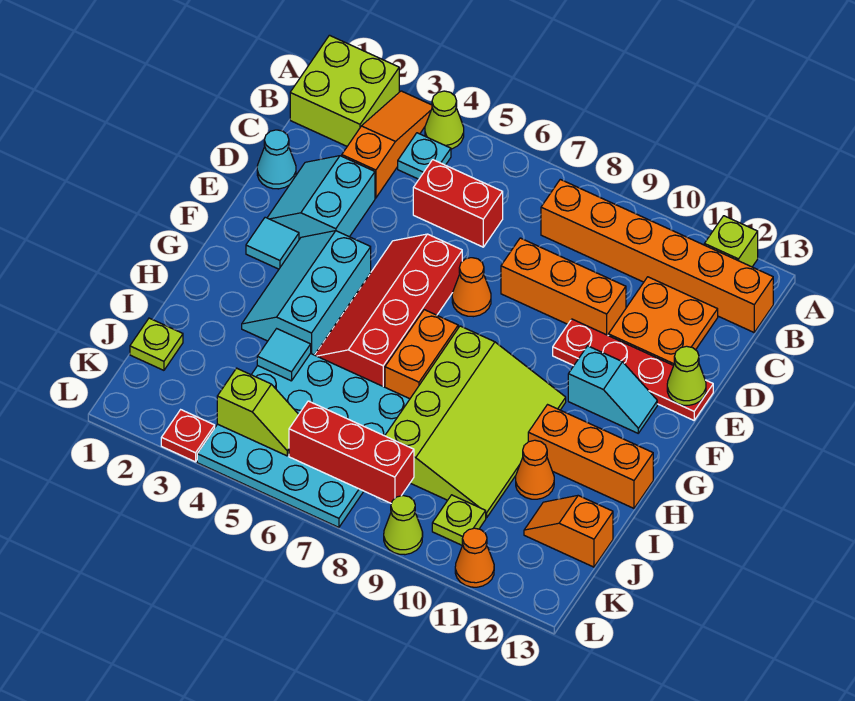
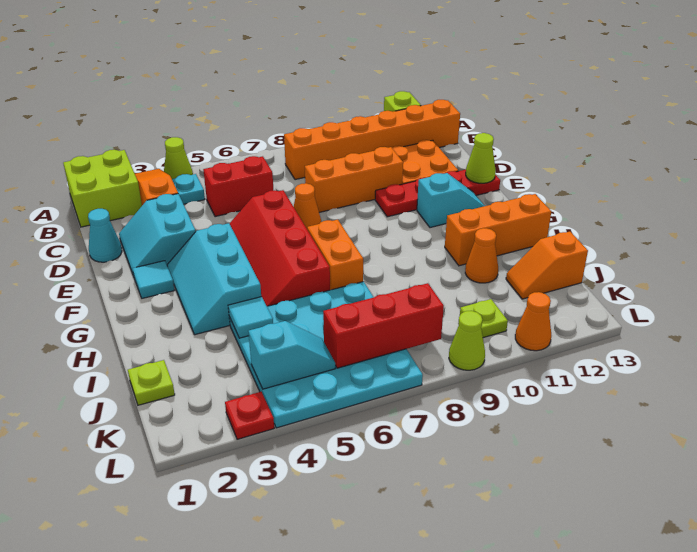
lime 3x4 slope [385,326,566,518] -> none
lime 1x2 slope [217,368,299,456] -> cyan 1x2 slope [248,321,335,389]

